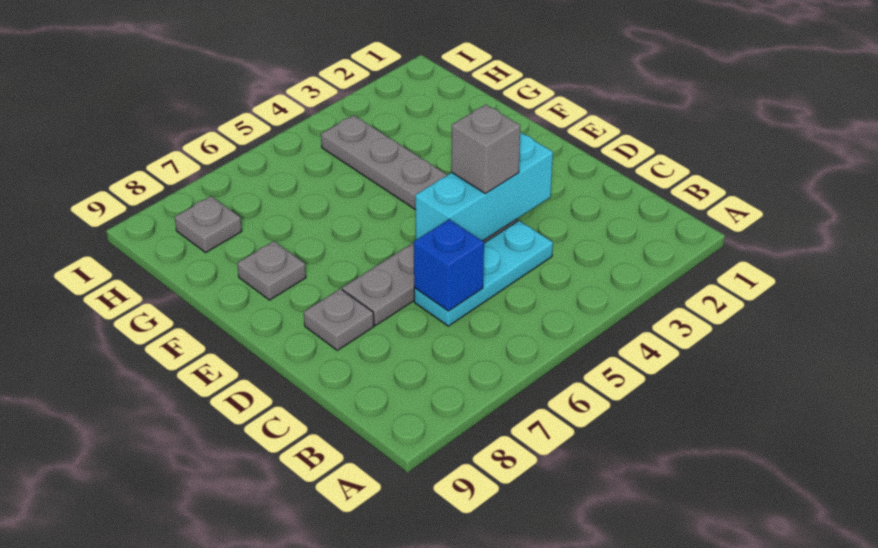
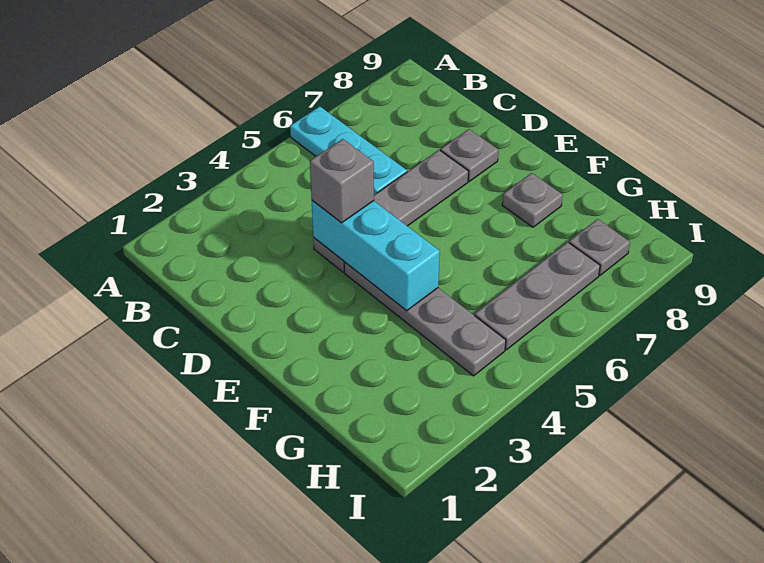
cyan 1x3 plate [414,221,553,326] -> cyan 1x3 plate turned to [290,106,407,195]
blue 1x1 brick [413,219,484,311] -> none
cyan 1x3 brick [415,132,553,241] -> cyan 1x3 brick turned to [312,200,440,311]
none -> grey 1x3 plate [475,242,600,350]

